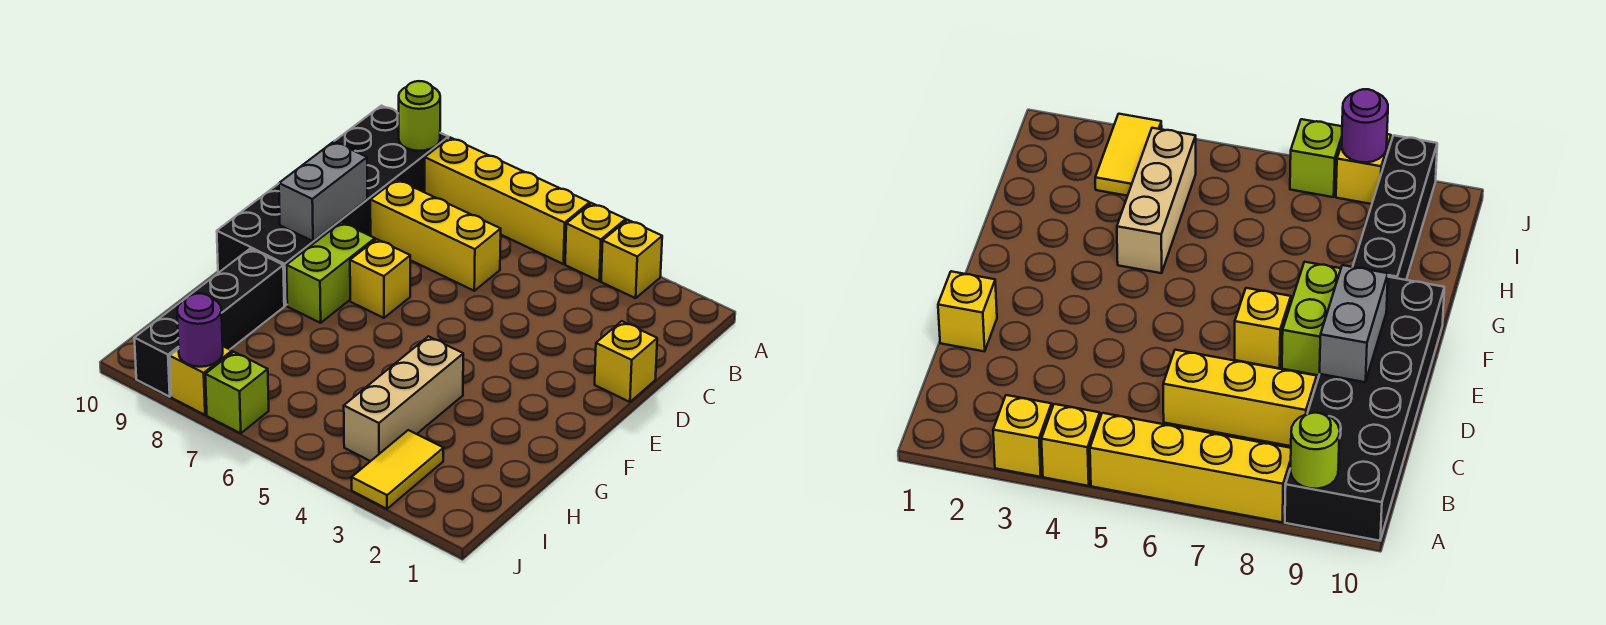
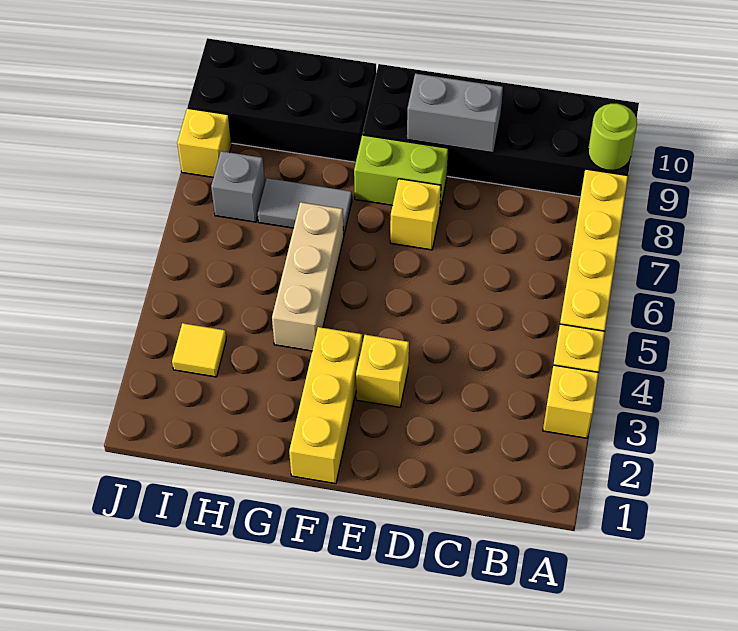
yellow 1x3 brick [370,179,501,291] -> yellow 1x3 brick moved to [289,327,362,484]
yellow 1x1 brick [595,321,657,402] -> yellow 1x1 brick moved to [356,335,409,407]
tan 1x3 brick [344,336,463,461] -> tan 1x3 brick turned to [272,202,344,351]
none -> grey 1x2 tile [258,178,352,234]
black 1x4 brick [134,249,284,397] -> black 2x4 brick [188,38,376,162]
yellow 1x2 tile [352,430,443,509] -> yellow 1x1 tile [172,323,226,377]
none -> grey 1x1 brick [211,151,265,222]
lime 1x1 brick [205,352,269,433] -> none
purple 1x1 round brick [177,293,223,367] -> none

